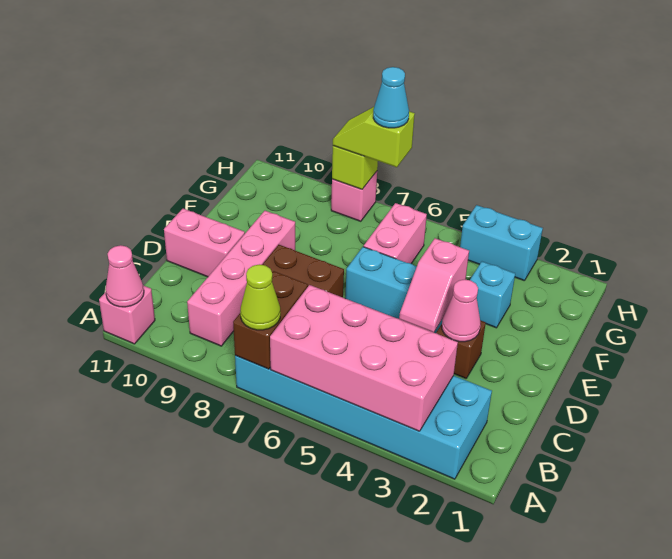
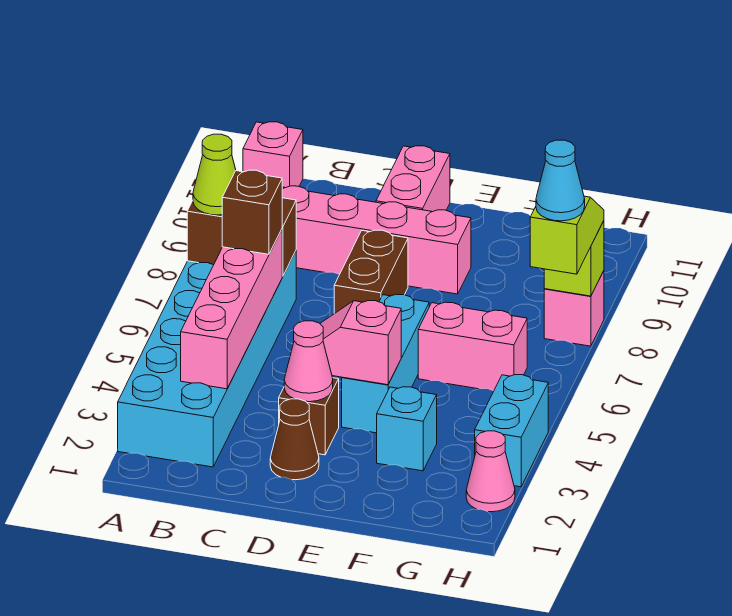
pink 2x4 brick [270,285,458,431] -> pink 1x4 brick [181,229,282,389]
pink 1x1 cone [105,245,144,307] -> pink 1x1 cone moved to [466,431,515,512]
none -> brown 1x1 brick [222,170,282,254]
none -> brown 1x1 cone [270,399,319,480]

